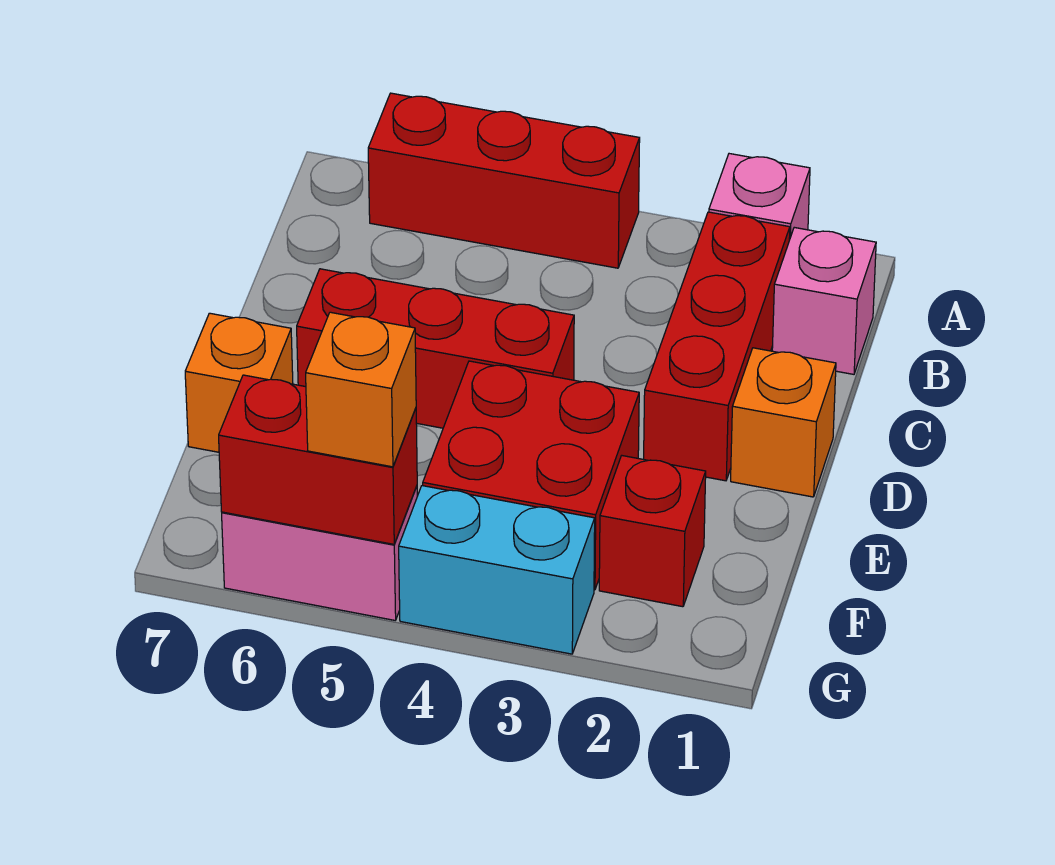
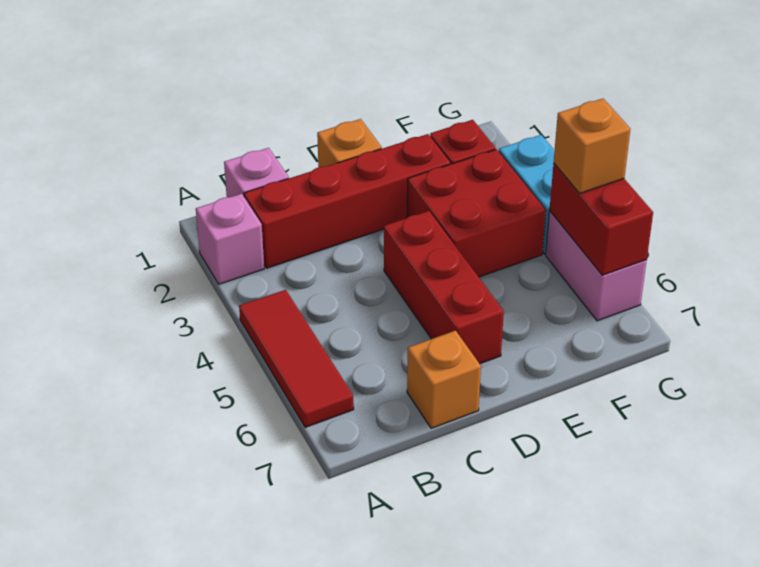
red 1x3 brick [368,93,640,268] -> red 1x3 tile [239,290,354,427]
red 1x3 brick [644,212,790,481] -> red 1x4 brick [244,134,450,268]
orange 1x1 brick [185,313,293,452] -> orange 1x1 brick moved to [407,331,481,428]

